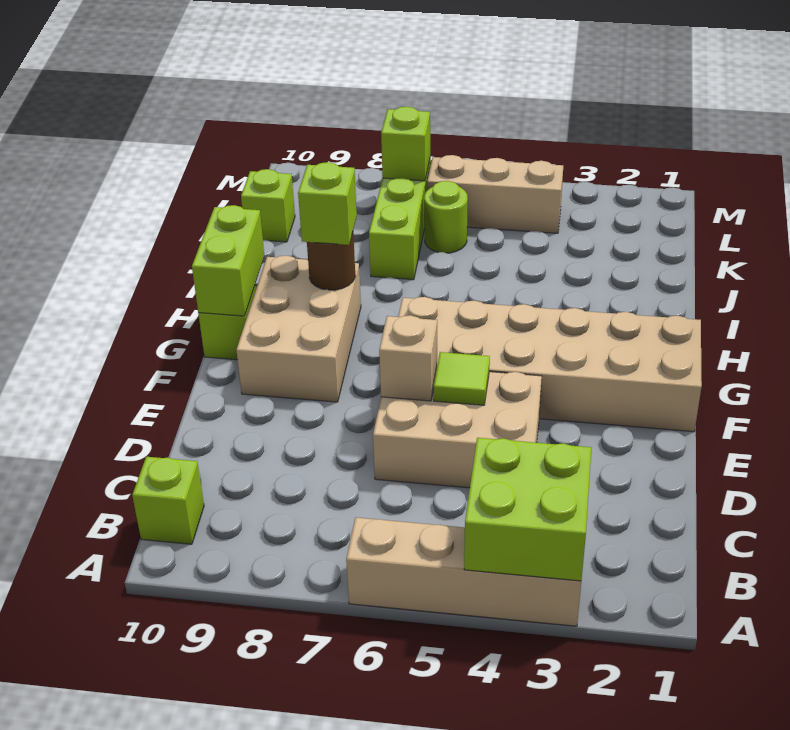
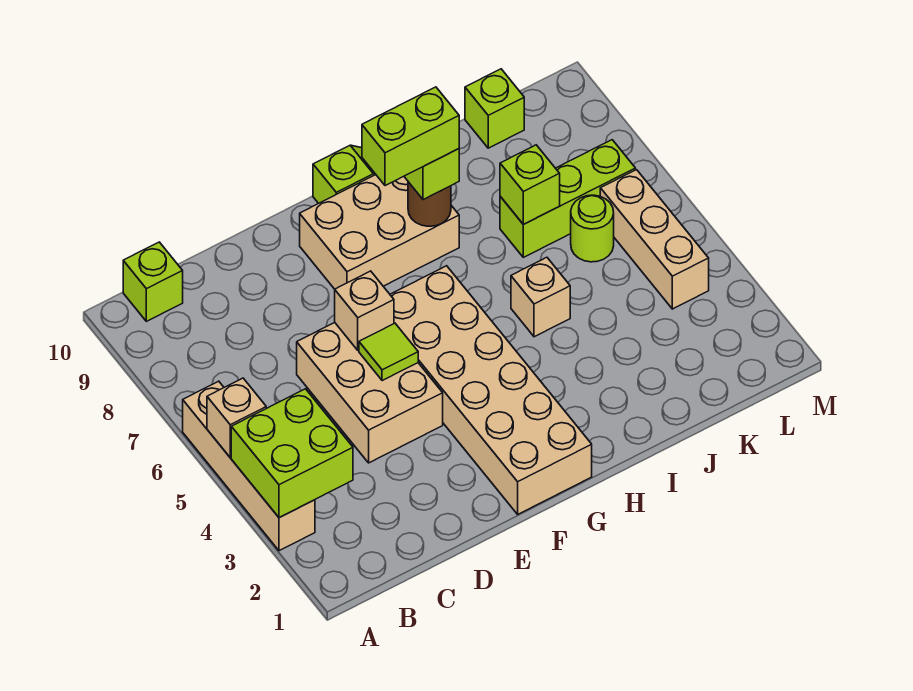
none -> tan 1x1 brick [207,378,266,457]
lime 1x2 brick [192,205,264,316] -> lime 1x2 brick moved to [362,87,459,186]
none -> tan 1x1 brick [511,257,570,337]
lime 1x1 brick [381,107,430,181] -> lime 1x1 brick moved to [500,145,560,224]

